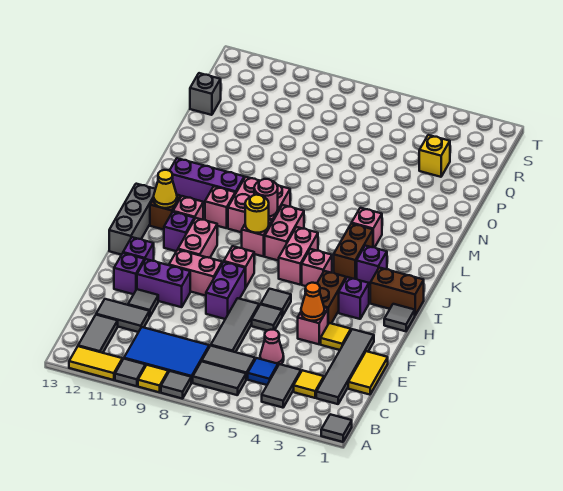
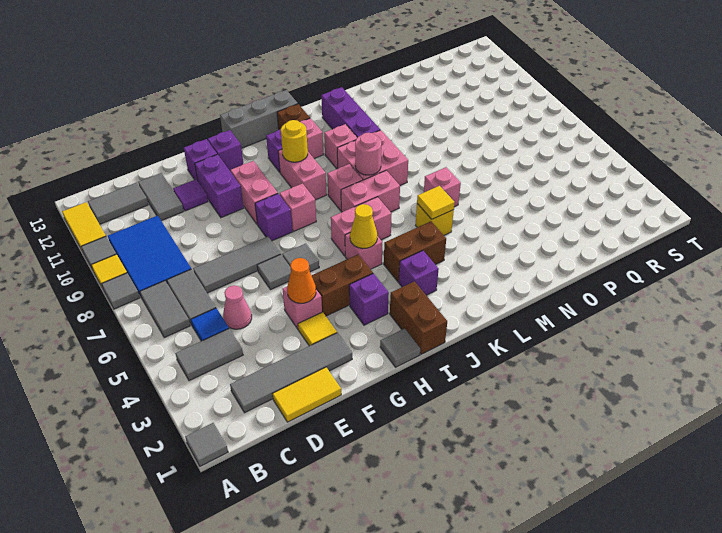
yellow 1x1 tile [294,370,324,398] -> yellow 1x1 tile moved to [417,186,455,219]
grey 1x1 tile [128,289,158,317] -> purple 1x1 tile [173,179,208,211]
purple 1x2 brick [206,262,245,319] -> purple 1x1 brick [255,194,293,241]
pink 1x2 brick [178,218,217,258] -> pink 1x2 brick turned to [278,150,326,200]
yellow 1x1 round brick [245,195,269,233] -> yellow 1x1 round brick moved to [281,120,308,162]
yellow 1x1 cone [154,170,177,208] -> yellow 1x1 cone moved to [350,204,377,248]
pink 1x1 brick [352,208,382,247] -> pink 1x1 brick moved to [424,167,461,207]
yellow 1x1 brick [419,135,450,177] -> yellow 1x1 brick moved to [416,204,454,235]
grey 1x1 brick [190,73,221,115] -> none

